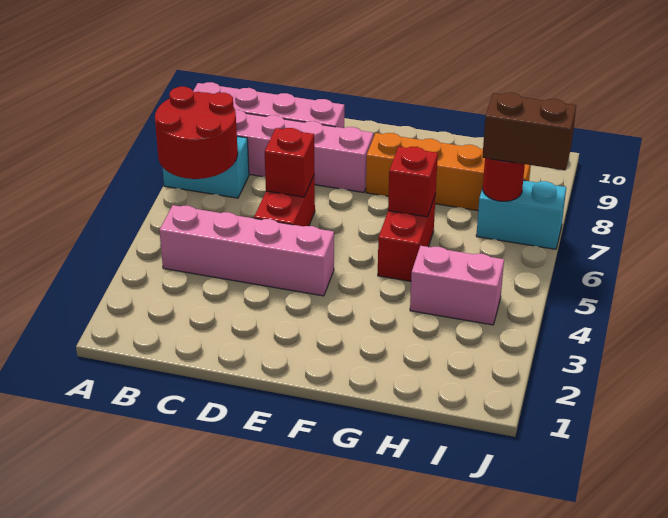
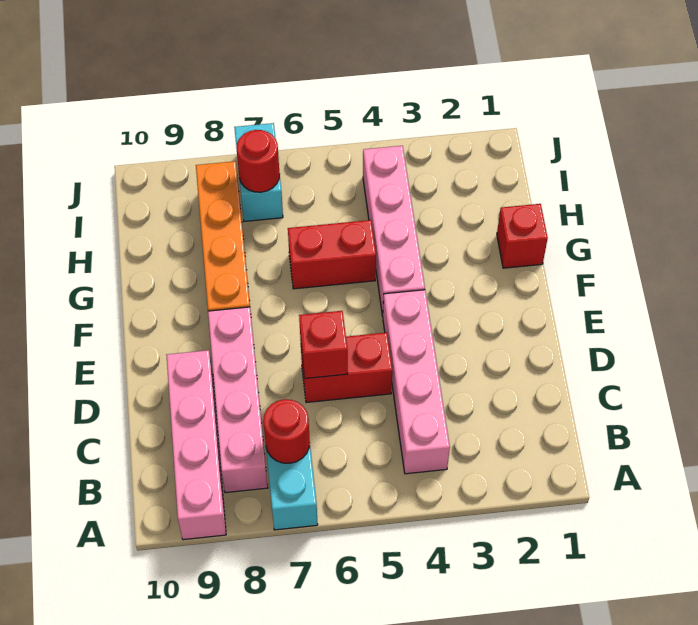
red 2x2 round brick [155,87,238,179] -> red 1x1 round brick [263,399,310,463]
red 1x1 brick [388,147,438,217] -> red 1x1 brick moved to [497,204,548,268]
pink 1x2 brick [410,246,504,325] -> pink 1x4 brick [363,146,425,316]
brown 1x2 brick [482,93,576,170] -> none

